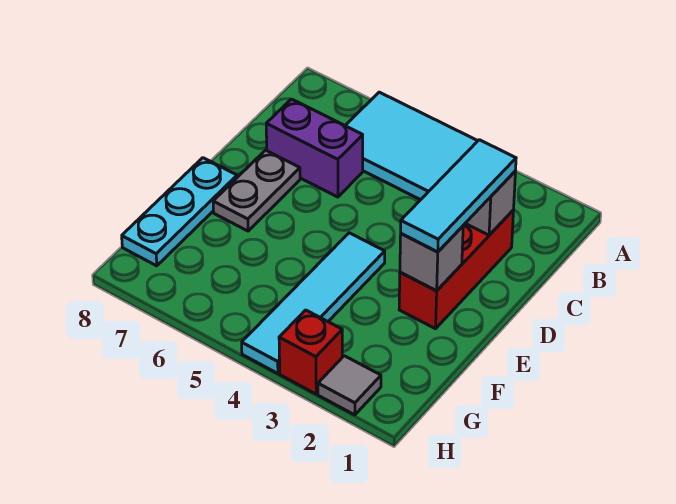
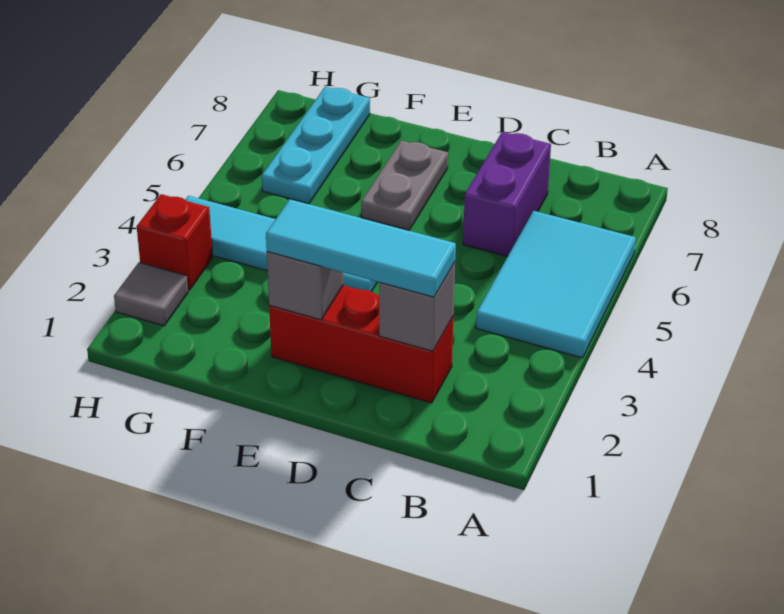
grey 1x2 plate [213,150,300,231] -> grey 1x2 plate turned to [361,140,448,230]
cyan 1x3 plate [122,158,237,266] -> cyan 1x3 plate turned to [262,87,370,204]

